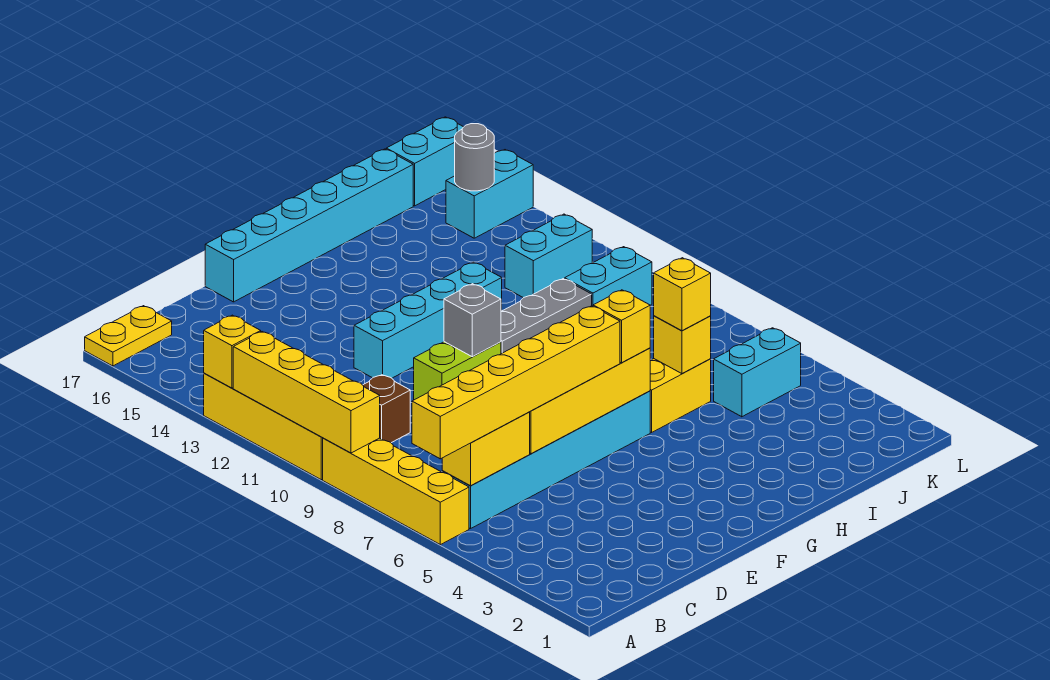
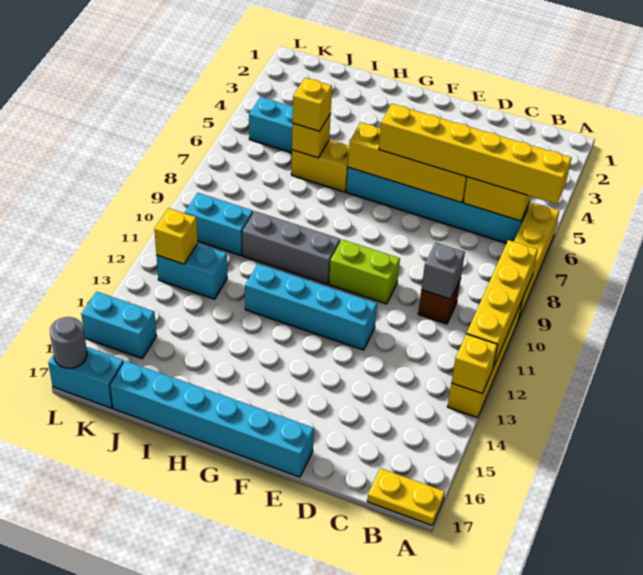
grey 1x1 brick [444,284,501,357] -> grey 1x1 brick moved to [422,243,465,299]
yellow 1x1 brick [593,290,650,363] -> yellow 1x1 brick moved to [154,208,198,264]
grey 1x1 round brick [455,124,494,191] -> grey 1x1 round brick moved to [50,317,87,368]

